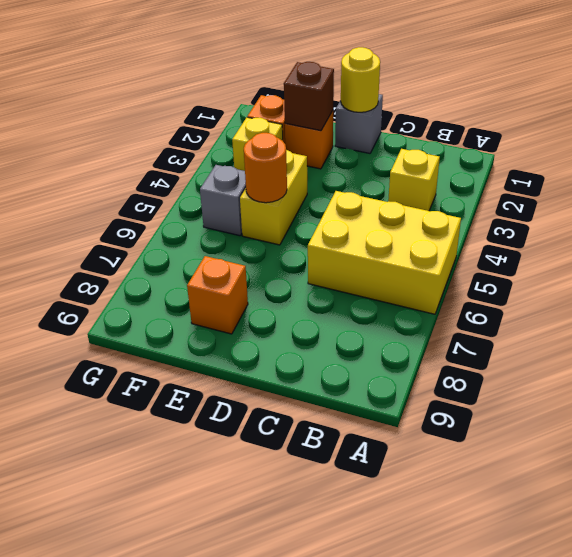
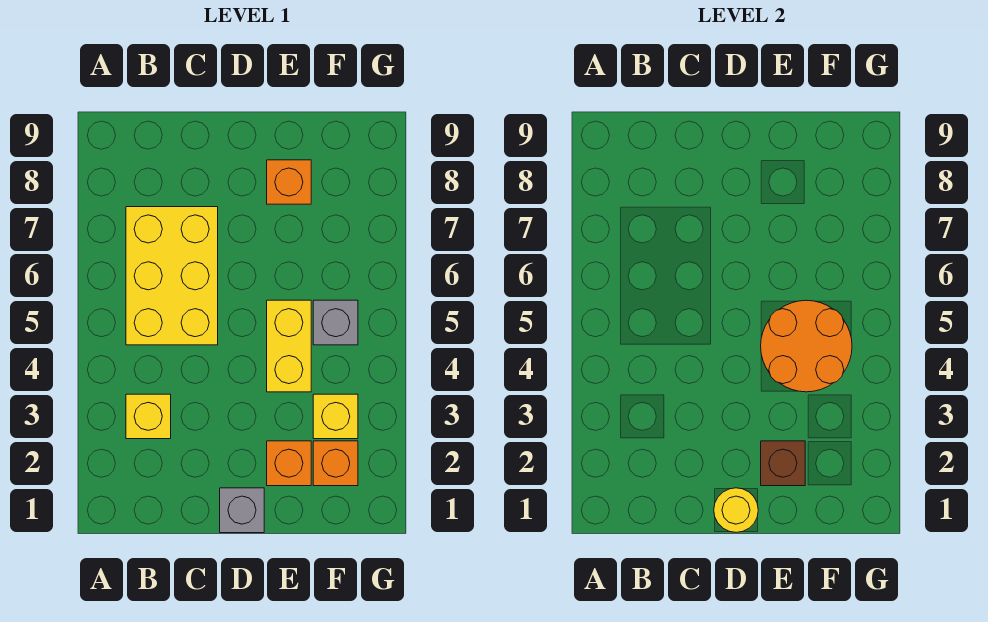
yellow 2x3 brick [308,191,461,314] -> yellow 2x3 brick turned to [126,207,218,345]
orange 1x1 round brick [244,133,287,203] -> orange 2x2 round brick [761,300,852,392]

